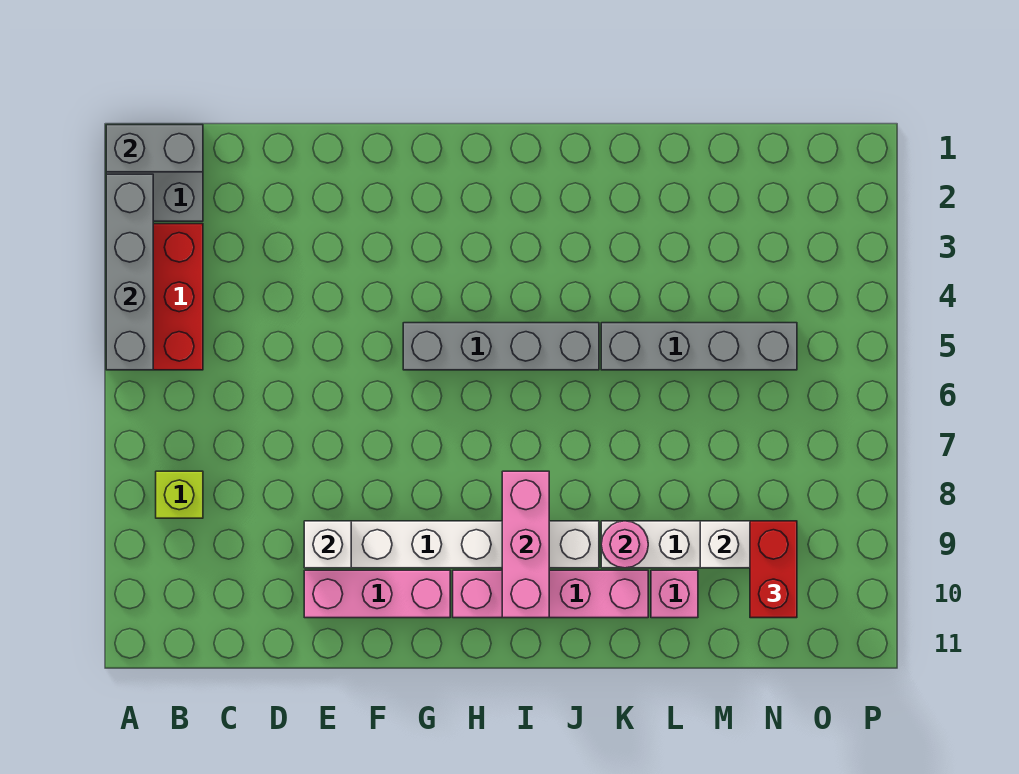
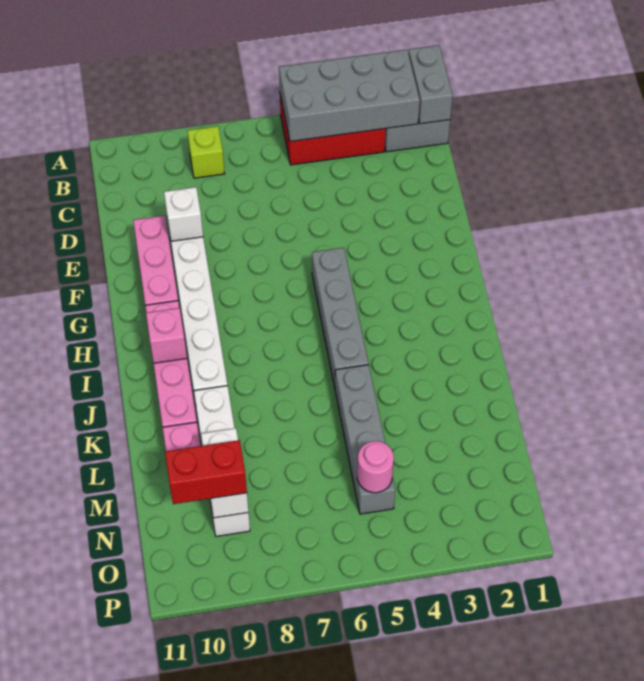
grey 1x4 brick [106,174,153,370] -> grey 2x4 brick [279,50,420,141]
pink 1x3 brick [502,471,549,618] -> pink 1x1 brick [146,308,187,363]
pink 1x1 round brick [601,521,648,568] -> pink 1x1 round brick moved to [357,441,394,493]

